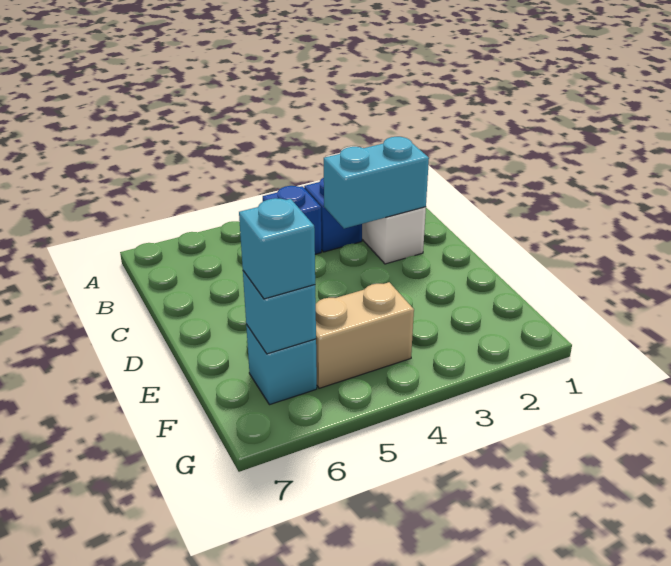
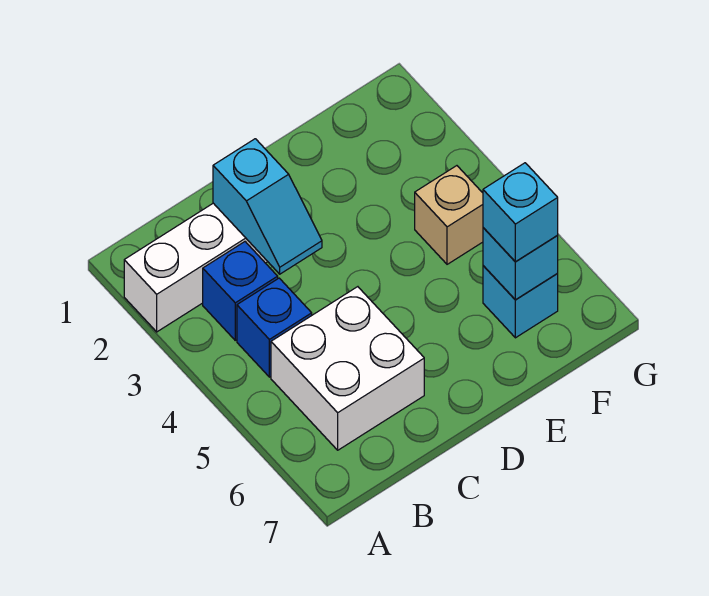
none -> white 2x2 brick [271,287,424,450]
cyan 1x2 brick [324,137,429,229] -> cyan 1x2 slope [213,139,322,274]
tan 1x2 brick [316,282,414,388] -> tan 1x1 brick [415,166,483,264]

